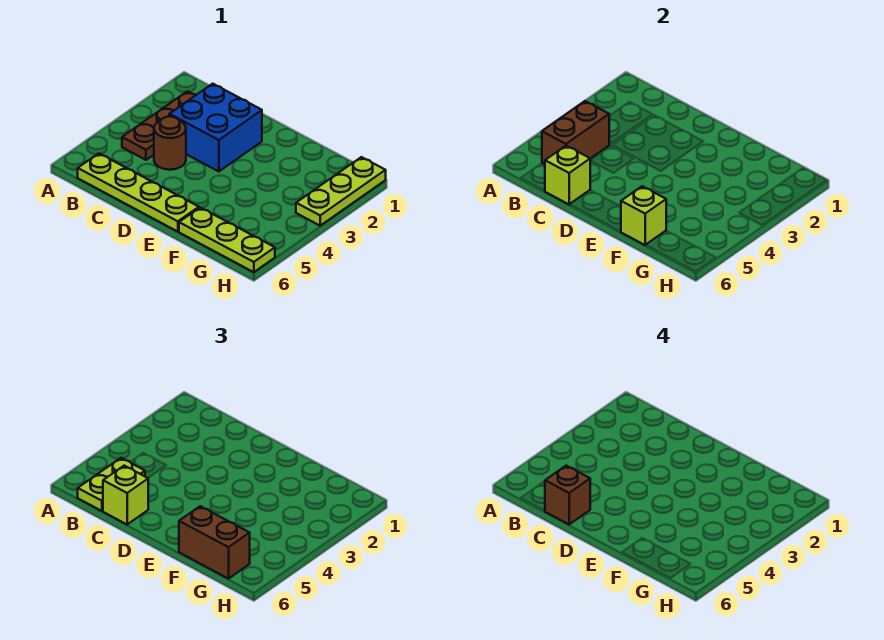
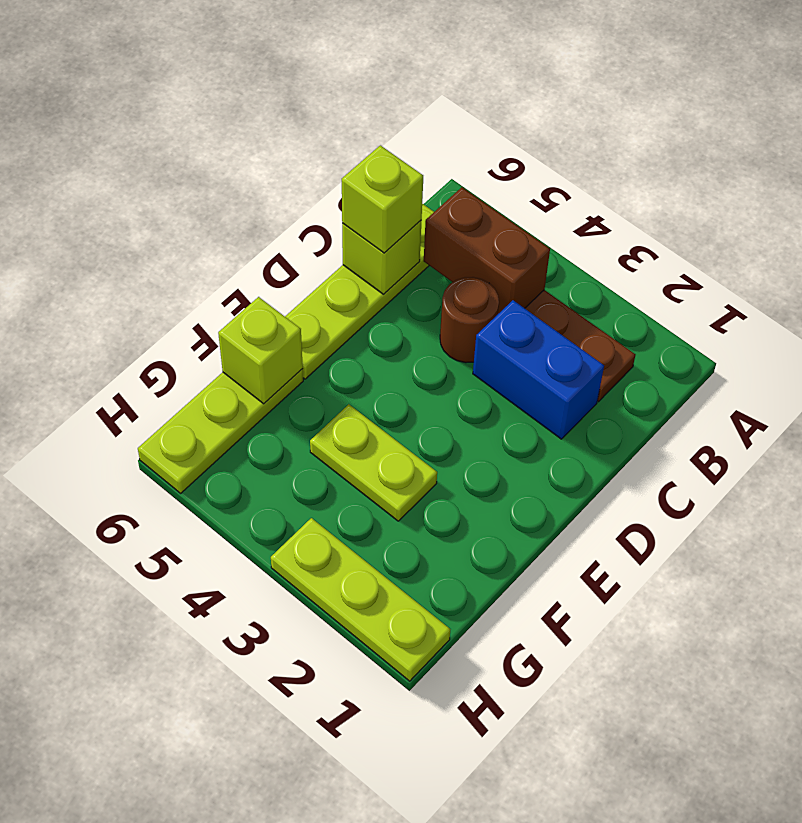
lime 1x2 plate [78,458,145,511] -> lime 1x2 plate moved to [310,404,437,521]
blue 2x2 brick [169,84,262,172] -> blue 1x2 brick [473,300,604,439]
brown 1x1 brick [545,466,590,524] -> none
brown 1x2 brick [179,506,250,579] -> none

